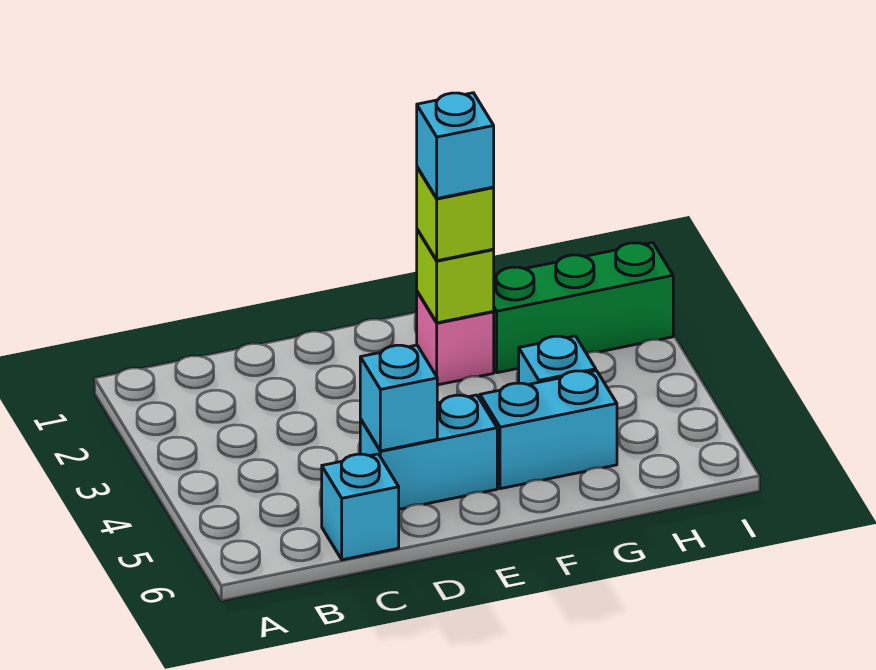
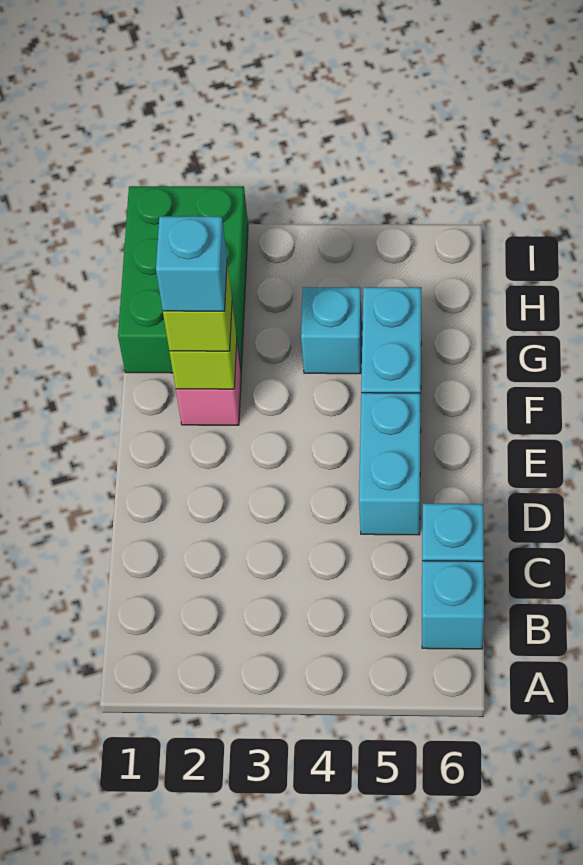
cyan 1x1 brick [360,345,437,451] -> cyan 1x1 brick moved to [422,561,484,649]
green 1x3 brick [493,243,673,373] -> green 2x3 brick [118,186,248,373]

